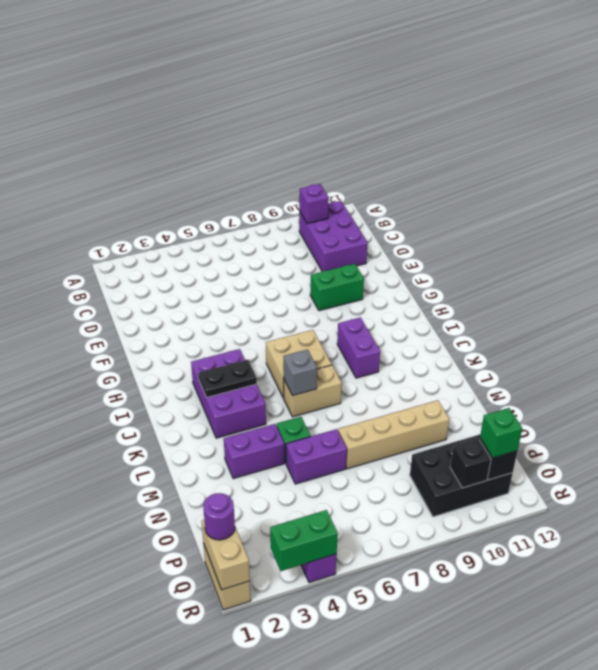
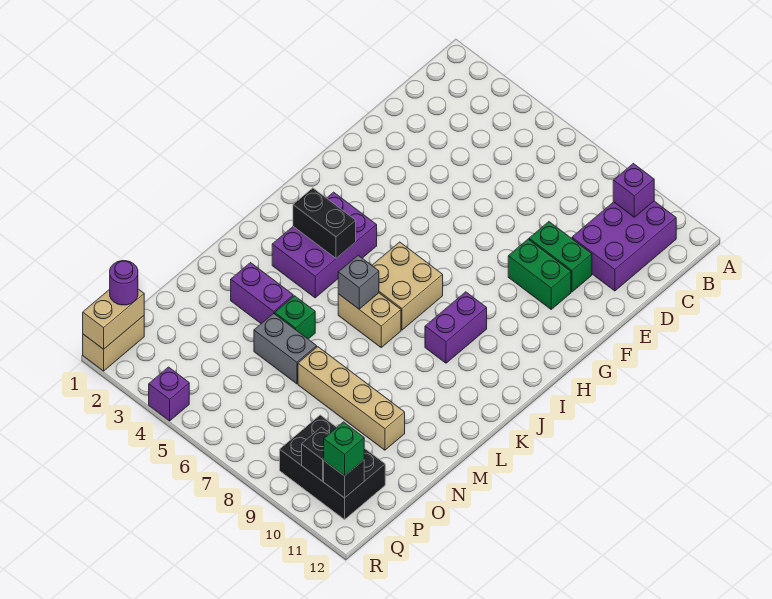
black 1x2 plate [198,360,257,398] -> black 1x2 brick [293,188,356,258]
purple 1x2 brick [286,429,347,484] -> grey 1x2 brick [254,313,317,384]
green 1x2 brick [270,510,338,571] -> green 1x2 brick moved to [529,222,592,292]

